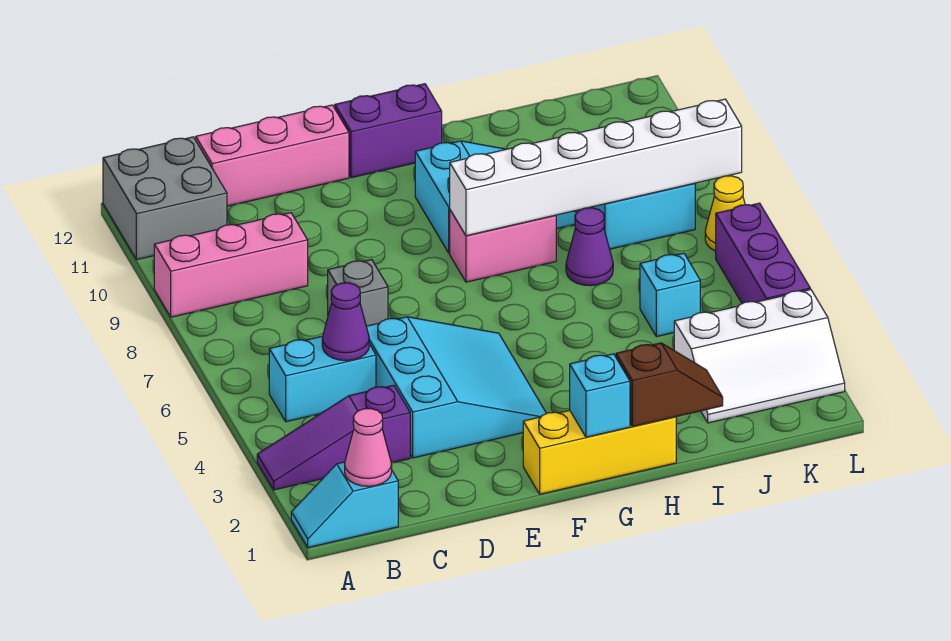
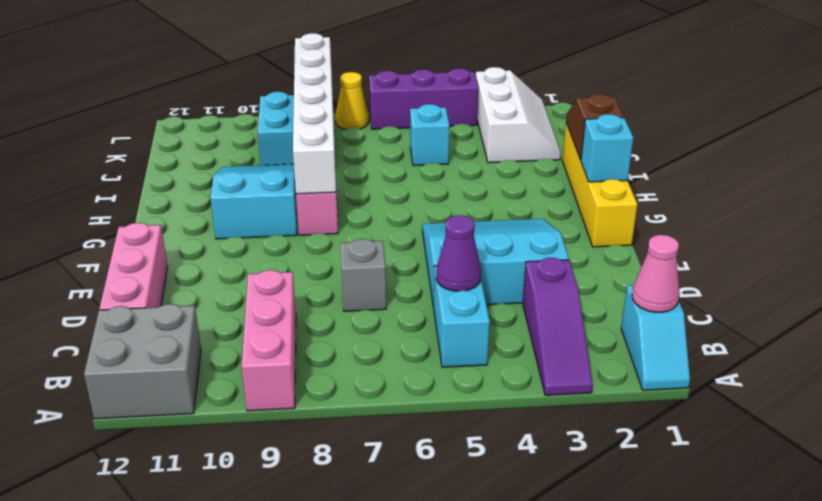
yellow 1x3 brick [523,410,676,494] -> yellow 1x4 brick [562,123,637,247]
purple 1x2 brick [335,84,442,178] -> none
purple 1x1 cone [566,208,613,286] -> none

